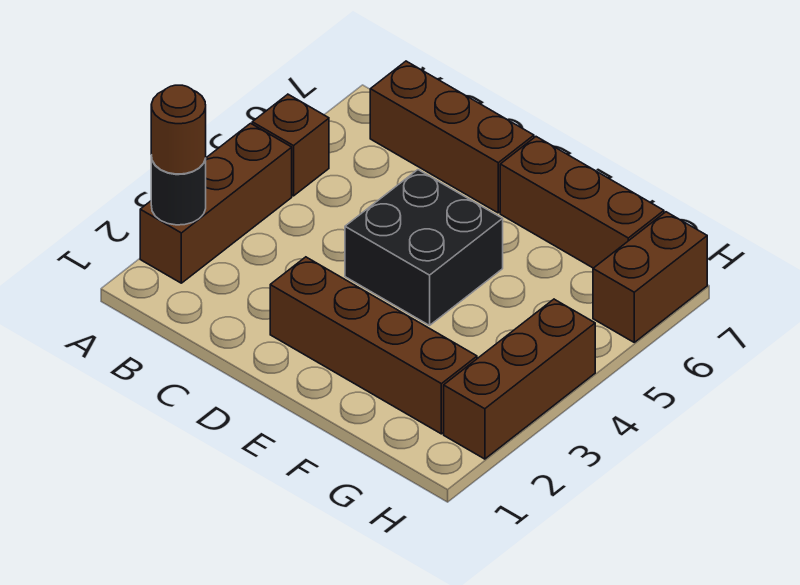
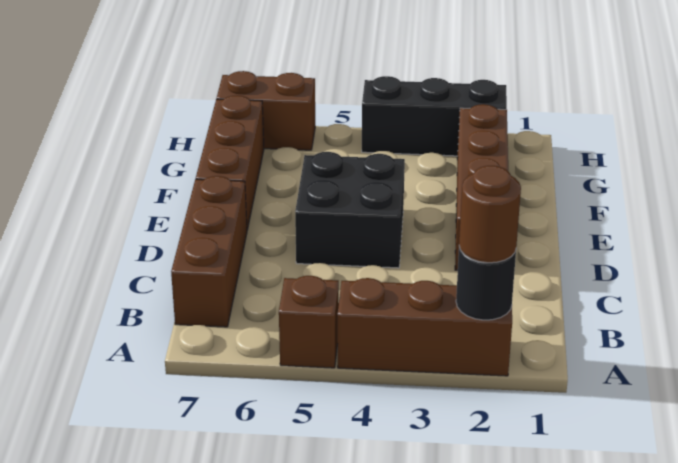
brown 1x3 brick [444,299,595,459] -> black 1x3 brick [362,76,507,156]

